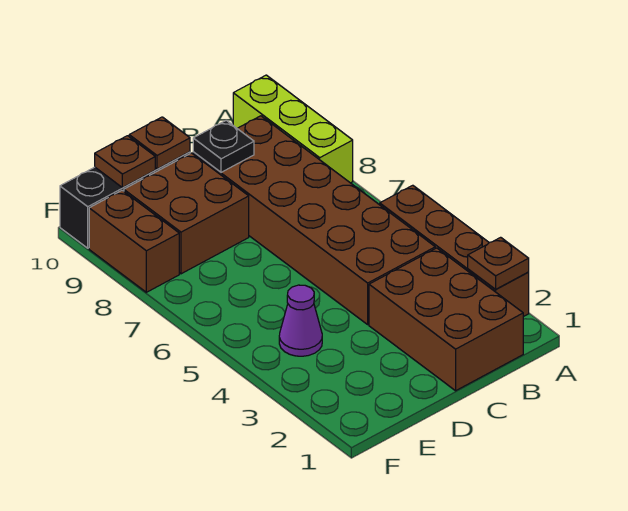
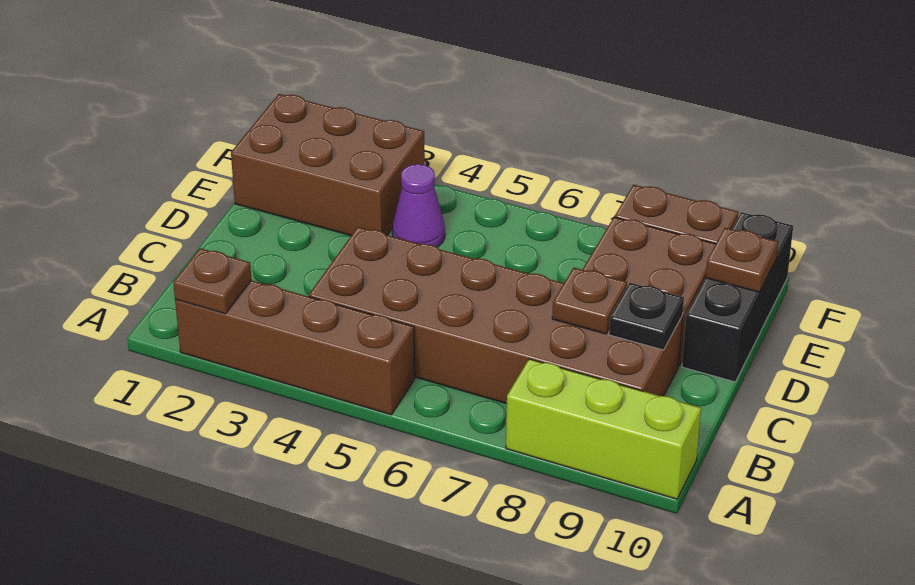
brown 2x3 brick [369,248,523,391] -> brown 2x3 brick moved to [231,94,425,236]
brown 1x1 plate [129,117,190,169] -> brown 1x1 plate moved to [552,268,627,334]

